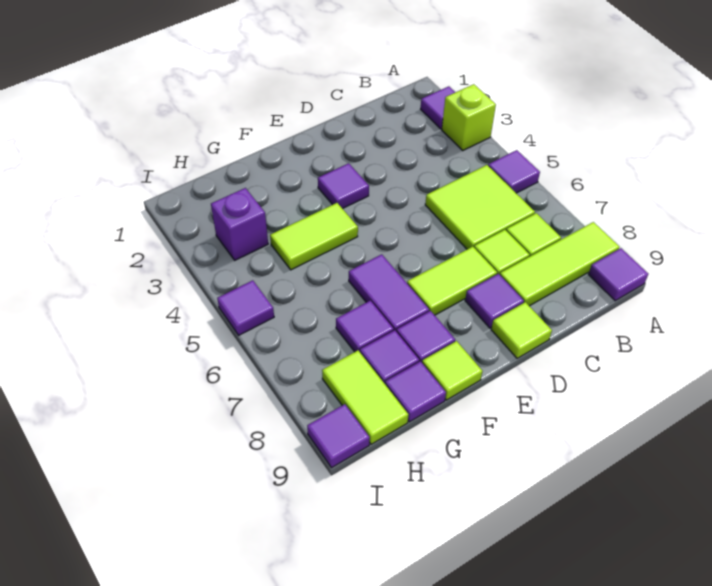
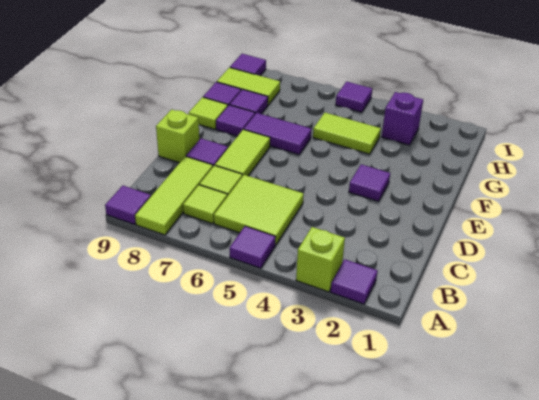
lime 1x1 tile [491,302,552,358] -> lime 1x1 brick [156,109,199,163]
lime 1x2 tile [270,203,358,270] -> lime 1x2 tile turned to [313,113,381,154]
purple 1x1 tile [336,301,394,352] -> none

